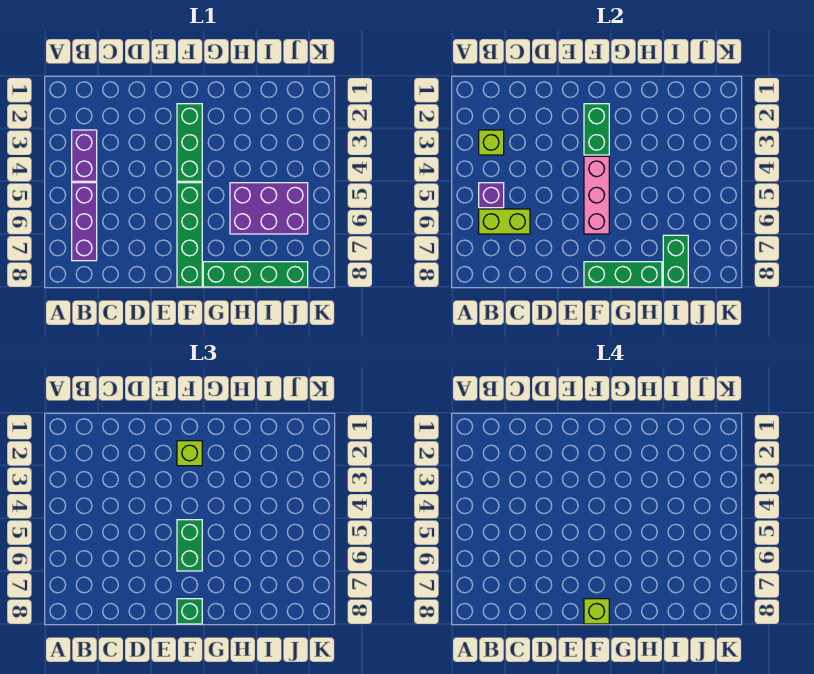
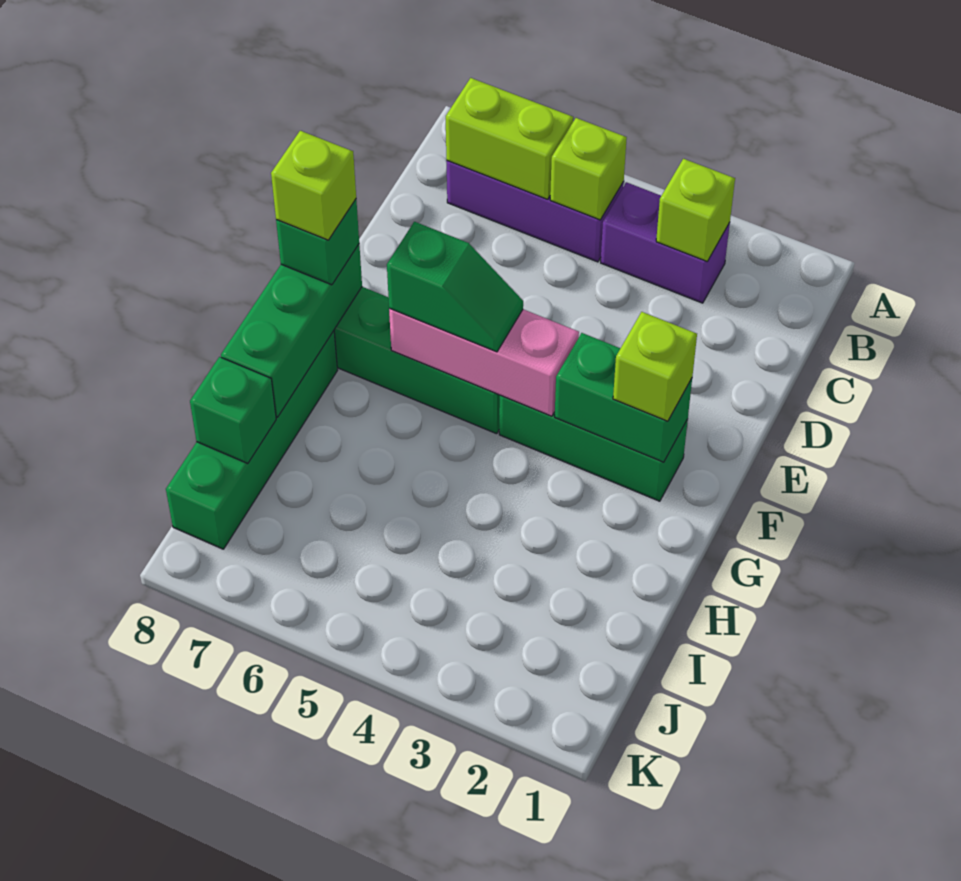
purple 1x1 brick [479,183,504,208] -> lime 1x1 brick [550,118,627,220]
lime 1x2 brick [479,209,530,234] -> lime 1x2 brick turned to [446,78,573,199]
green 1x2 brick [177,520,202,571] -> green 1x2 slope [387,222,523,352]
purple 2x3 brick [230,183,308,234] -> none
green 1x2 brick [663,235,688,287] -> green 1x1 brick [190,357,276,464]

